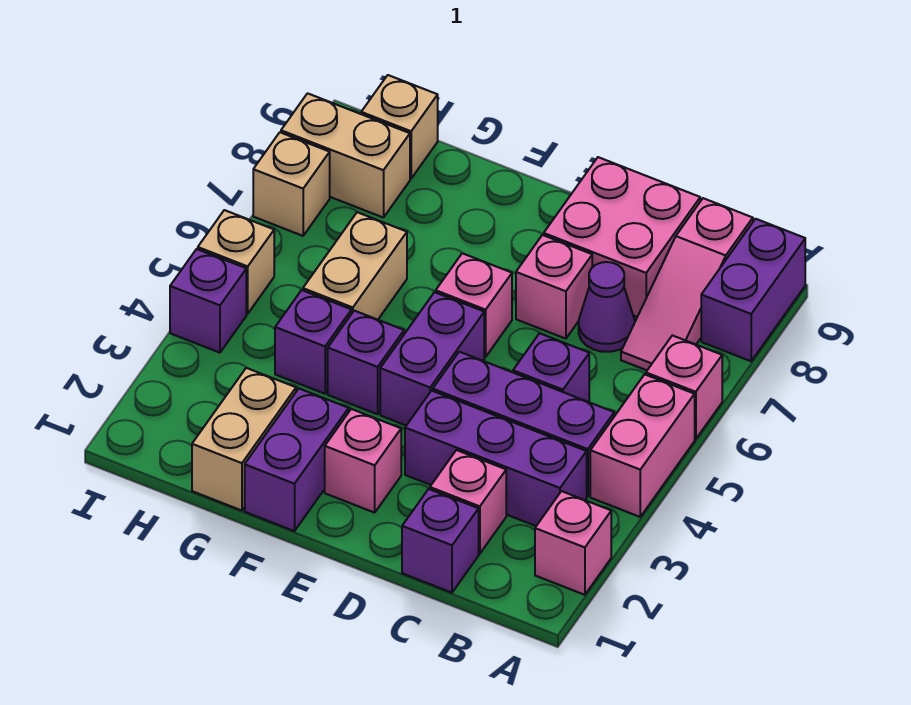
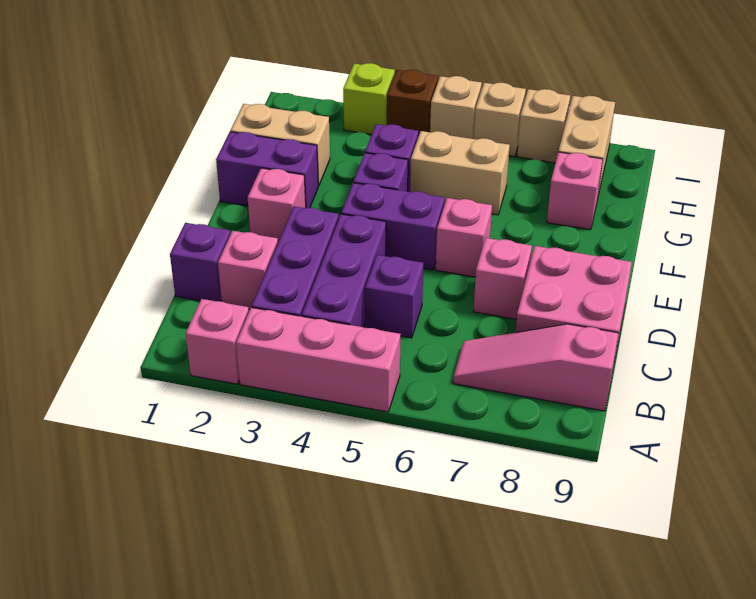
pink 1x2 brick [590,374,695,517] -> pink 1x3 brick [236,308,401,412]
pink 1x1 brick [646,335,722,439] -> pink 1x1 brick moved to [547,152,603,230]
purple 1x2 brick [701,219,805,361] -> none
purple 1x1 cone [579,262,635,352] -> none
tan 1x1 brick [361,75,438,179] -> tan 1x1 brick moved to [474,83,526,157]
none -> lime 1x1 brick [343,63,395,134]
purple 1x1 brick [170,249,246,353] -> brown 1x1 brick [387,70,438,137]

